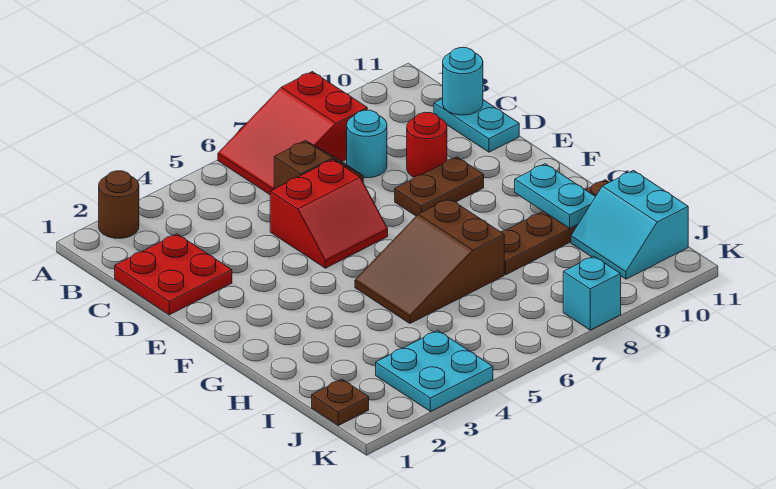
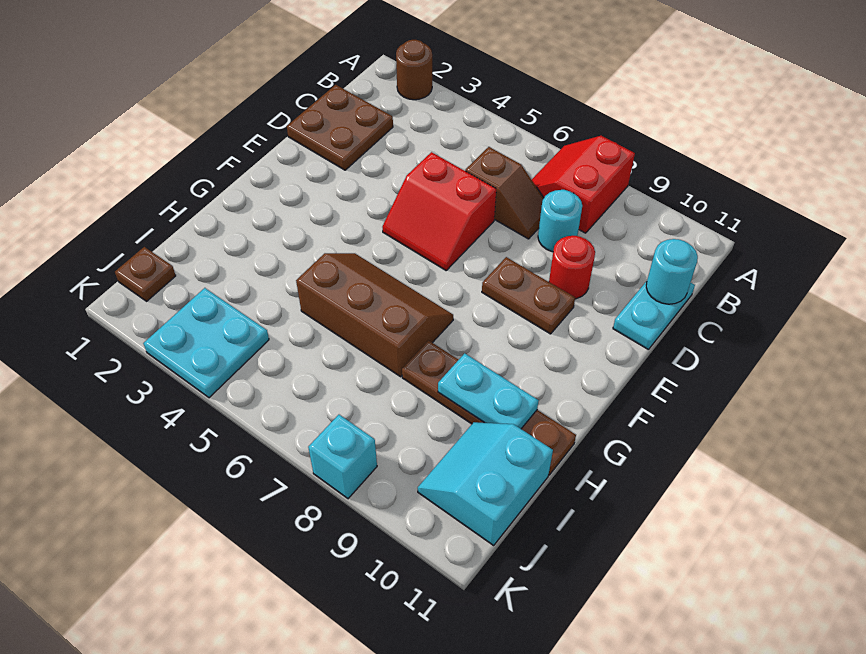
red 2x3 slope [218,72,367,194] -> red 2x2 slope [532,136,635,233]
red 2x2 plate [115,234,232,315] -> brown 2x2 plate [287,85,393,170]
brown 2x3 slope [355,199,504,323] -> brown 2x3 slope turned to [296,253,453,377]
cyan 1x2 plate [515,164,595,228] -> cyan 1x2 plate turned to [438,353,539,429]

